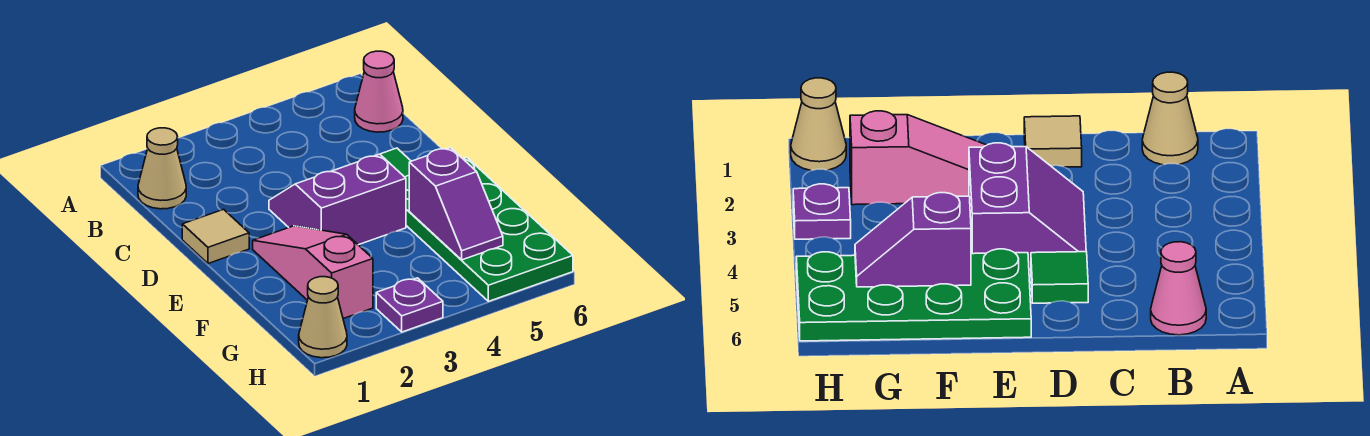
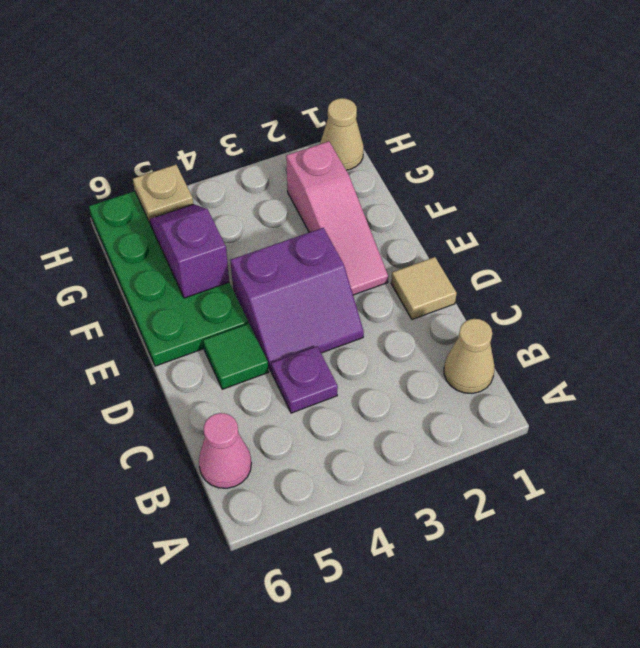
purple 1x1 plate [376,278,443,332] -> purple 1x1 plate moved to [271,346,338,413]
none -> tan 1x1 plate [133,165,193,223]

